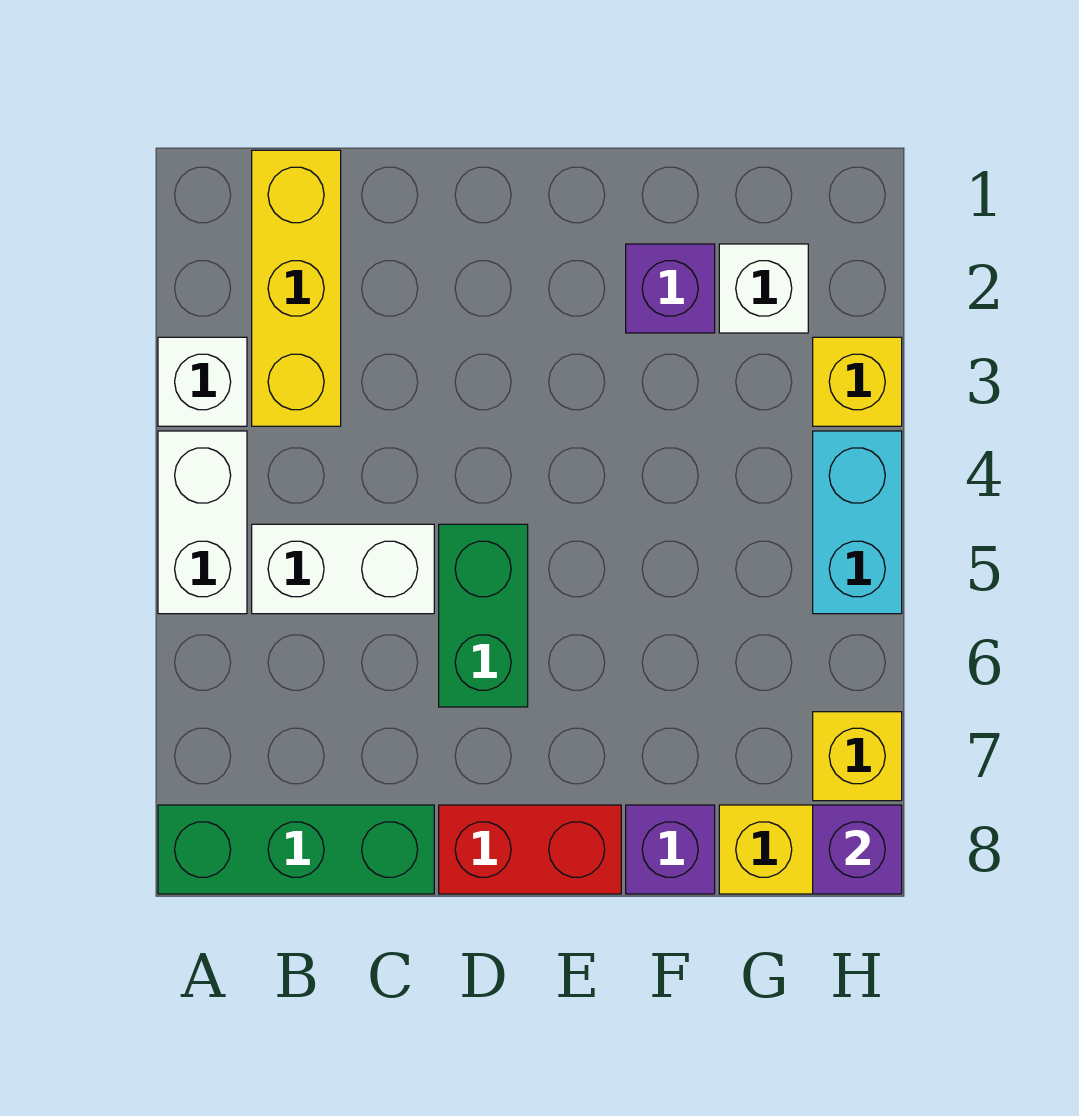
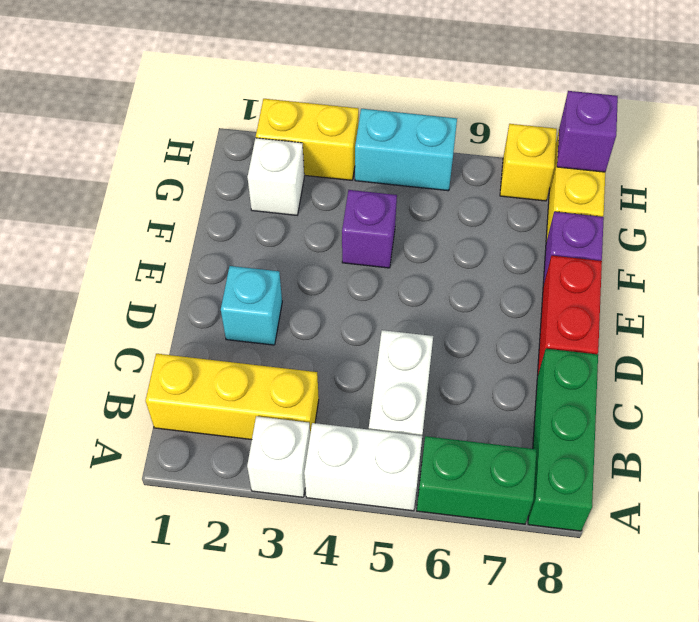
none -> cyan 1x1 brick [221,266,282,345]
green 1x2 brick [439,524,528,707] -> green 1x2 brick moved to [417,436,537,524]
purple 1x1 brick [626,244,715,333] -> purple 1x1 brick moved to [342,190,397,268]
yellow 1x1 brick [813,337,902,426] -> yellow 1x2 brick [256,99,359,180]

